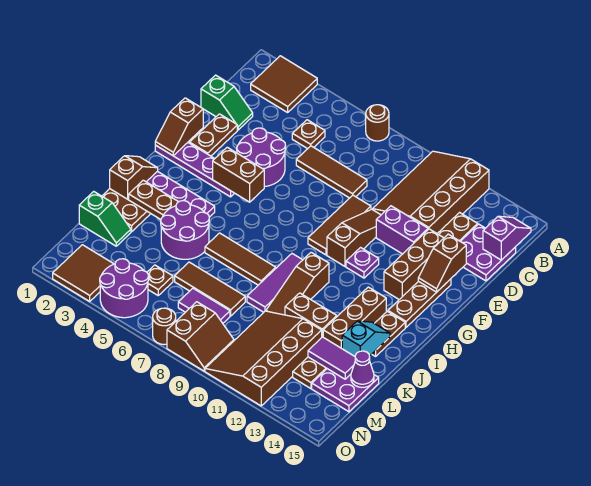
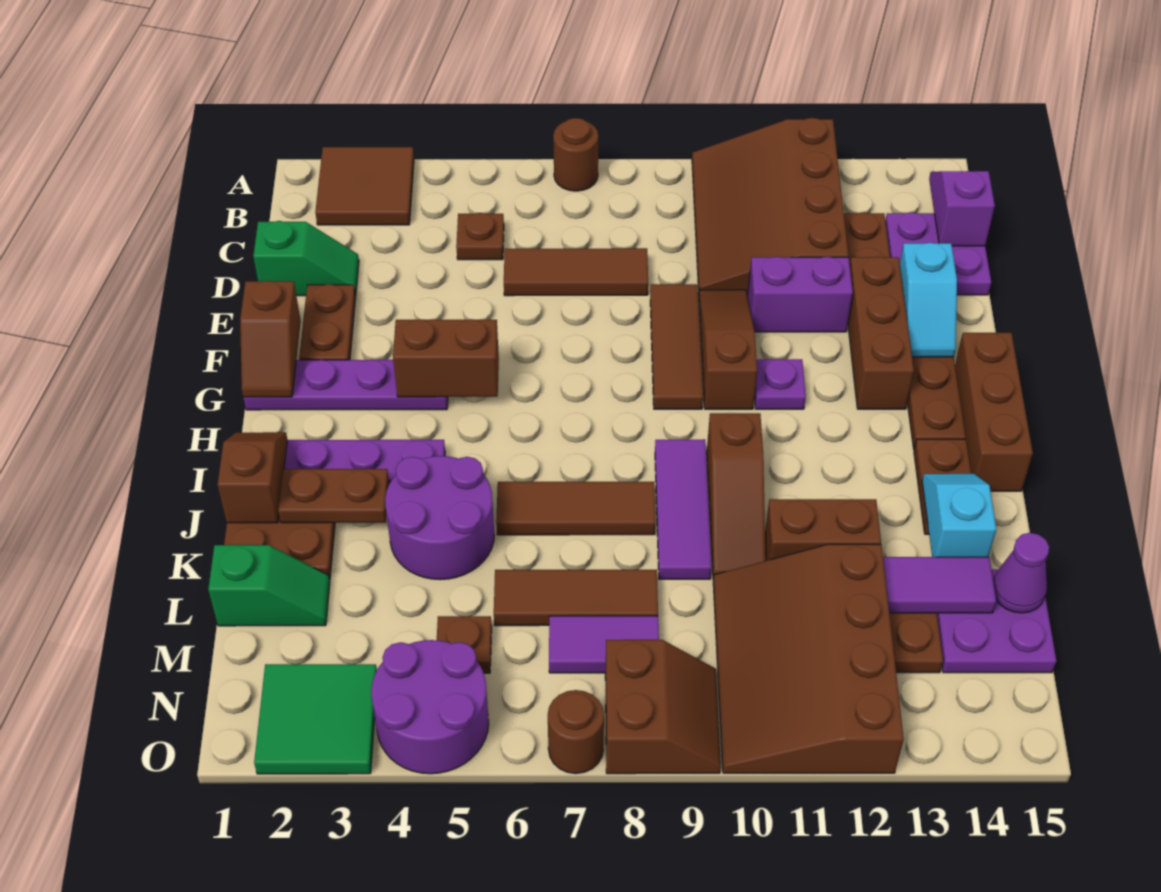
purple 2x2 round brick [237,128,286,187] -> none
brown 1x2 slope [418,234,466,292] -> cyan 1x2 slope [900,243,957,357]
brown 1x3 brick [323,287,386,348] -> brown 1x3 brick moved to [955,333,1033,491]
brown 2x2 tile [53,245,114,301] -> green 2x2 tile [254,664,377,774]

